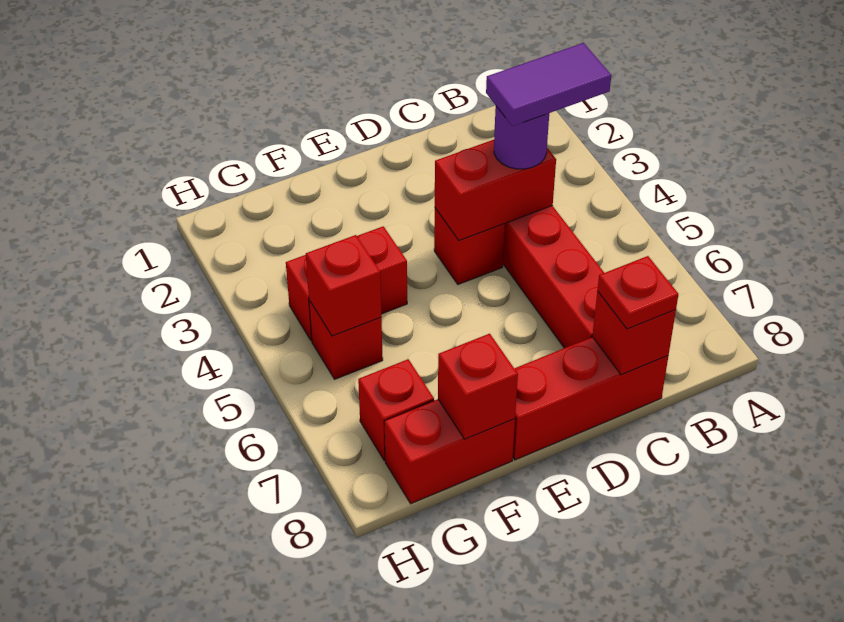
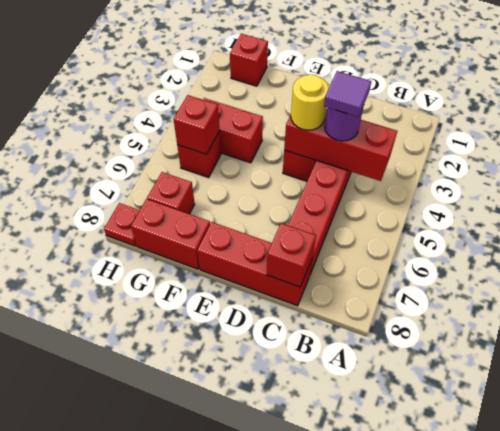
purple 1x2 tile [486,43,611,126] -> purple 1x1 tile [324,71,371,117]
red 1x2 brick [435,140,556,240] -> red 1x3 brick [284,109,397,181]
red 1x1 plate [597,256,678,329] -> red 1x1 plate moved to [104,203,140,246]
none -> yellow 1x1 round brick [291,74,329,130]
red 1x1 brick [438,334,518,439] -> red 1x1 brick moved to [230,34,268,86]

